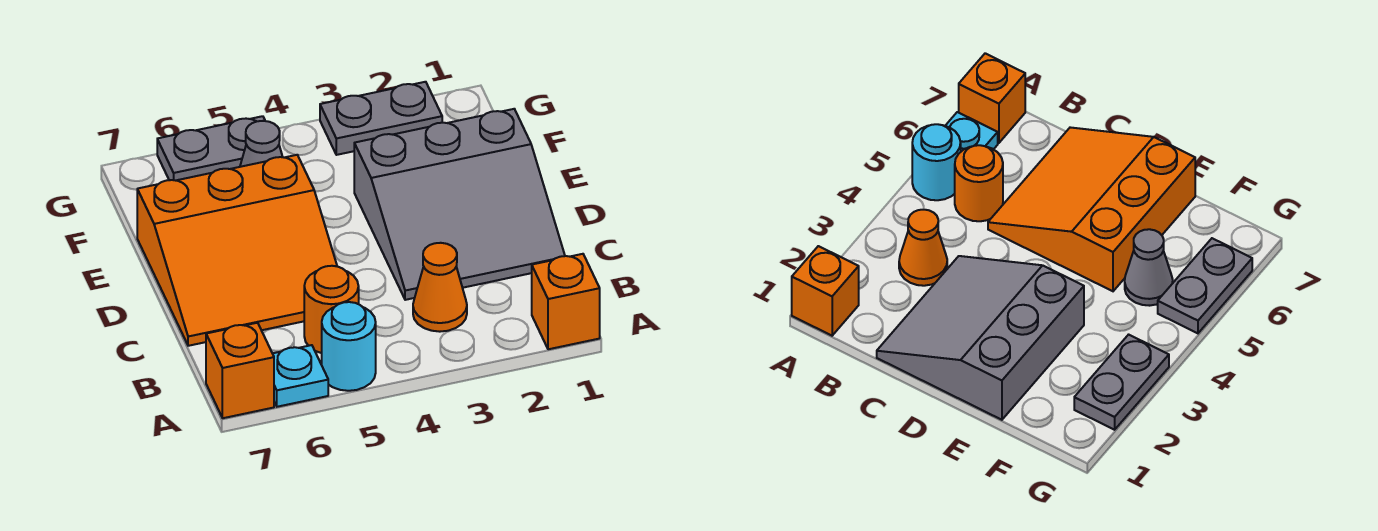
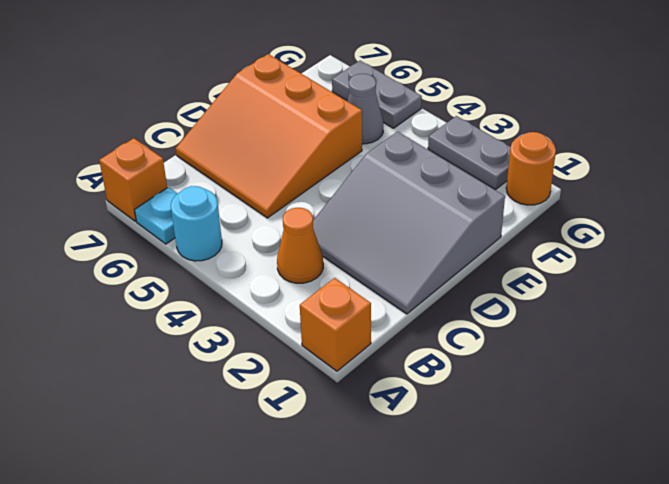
orange 1x1 round brick [304,266,359,353] -> orange 1x1 round brick moved to [506,132,556,205]

